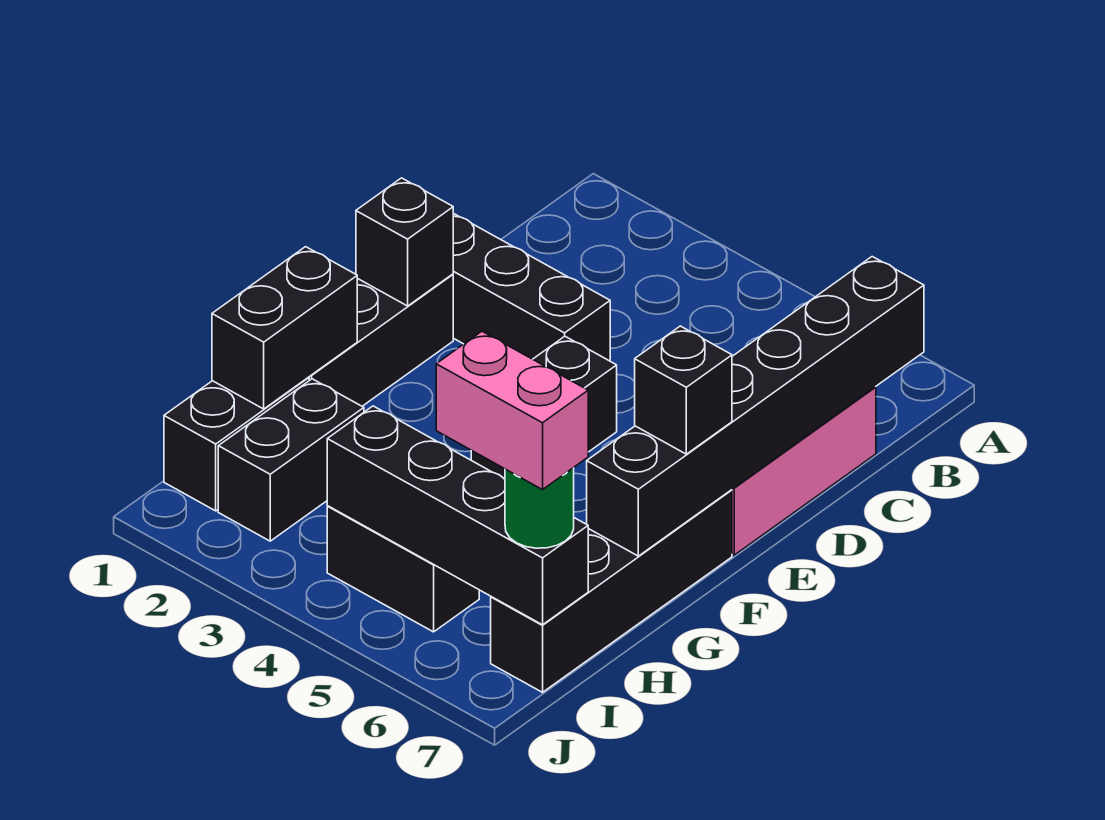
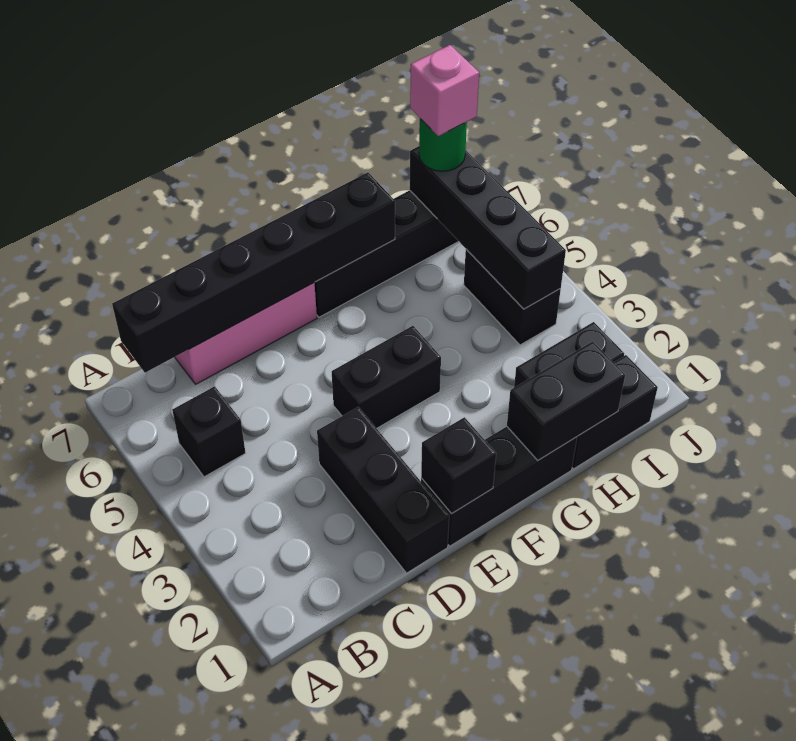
black 1x1 brick [635,326,732,454] -> black 1x1 brick moved to [172,386,245,477]
pink 1x2 brick [436,331,588,490] -> pink 1x1 brick [410,45,479,136]

